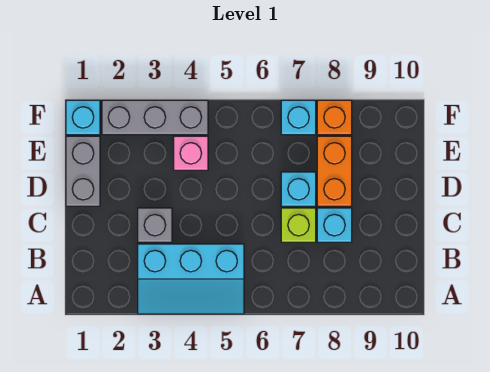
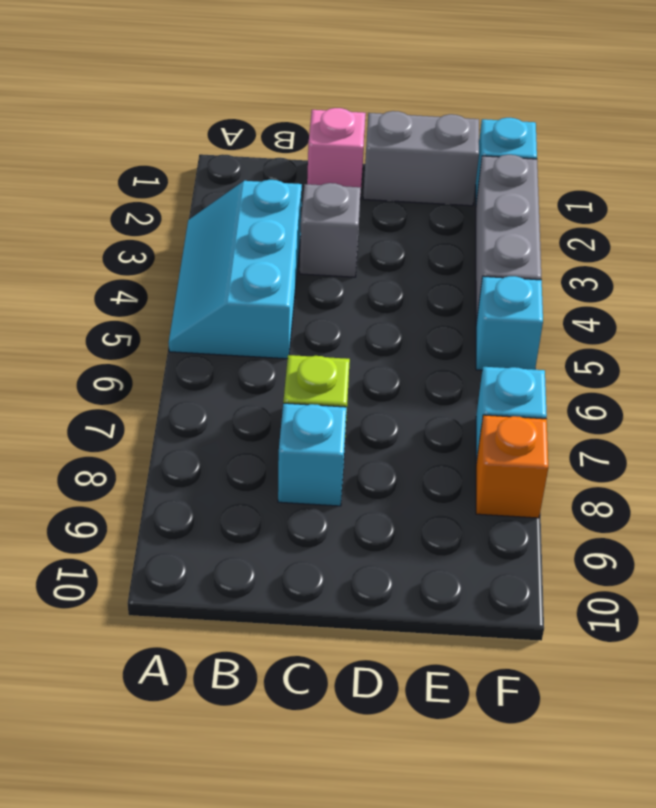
cyan 1x1 brick [281,172,316,206] -> cyan 1x1 brick moved to [476,276,543,370]
orange 1x2 brick [317,136,352,206] -> none
pink 1x1 brick [174,136,208,170] -> pink 1x1 brick moved to [307,108,366,199]

